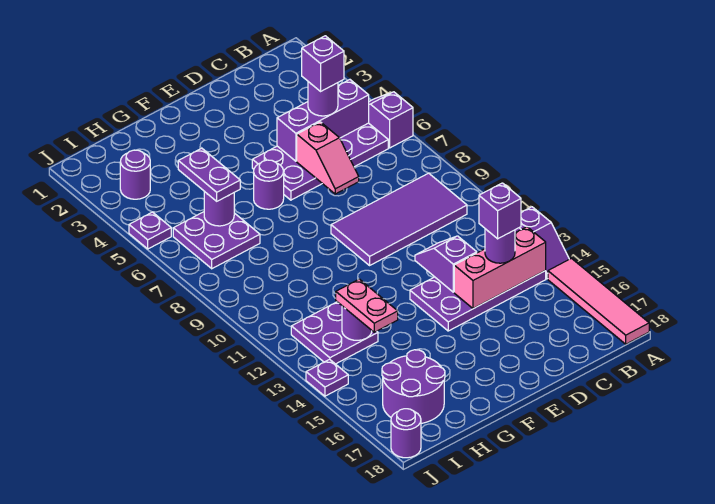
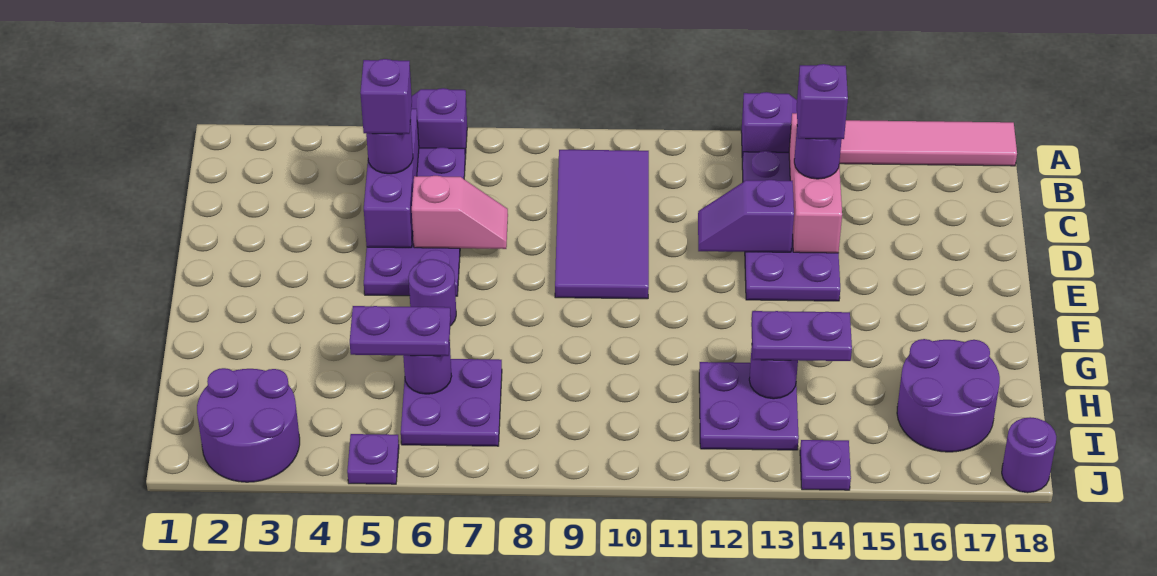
pink 1x2 plate [336,279,398,332] -> purple 1x2 plate [751,311,852,361]
purple 1x1 round brick [120,150,150,199] -> purple 2x2 round brick [197,368,300,482]

